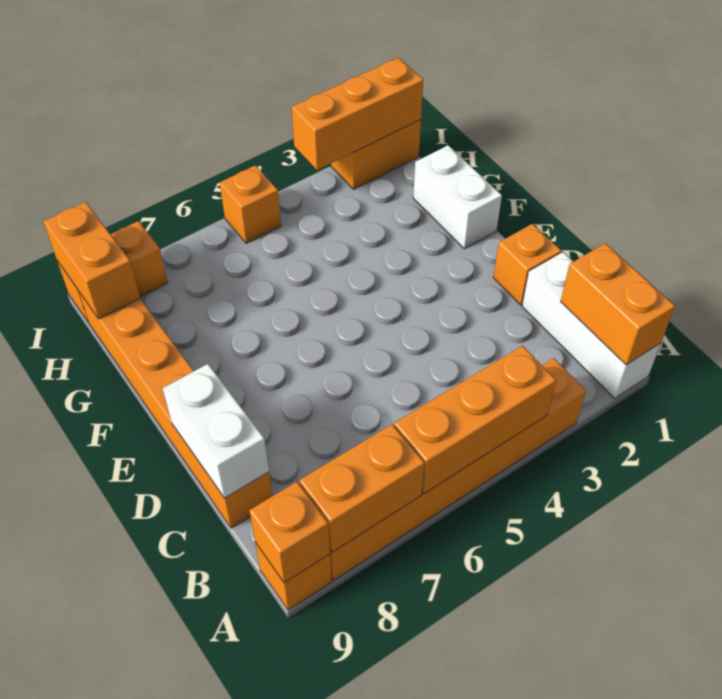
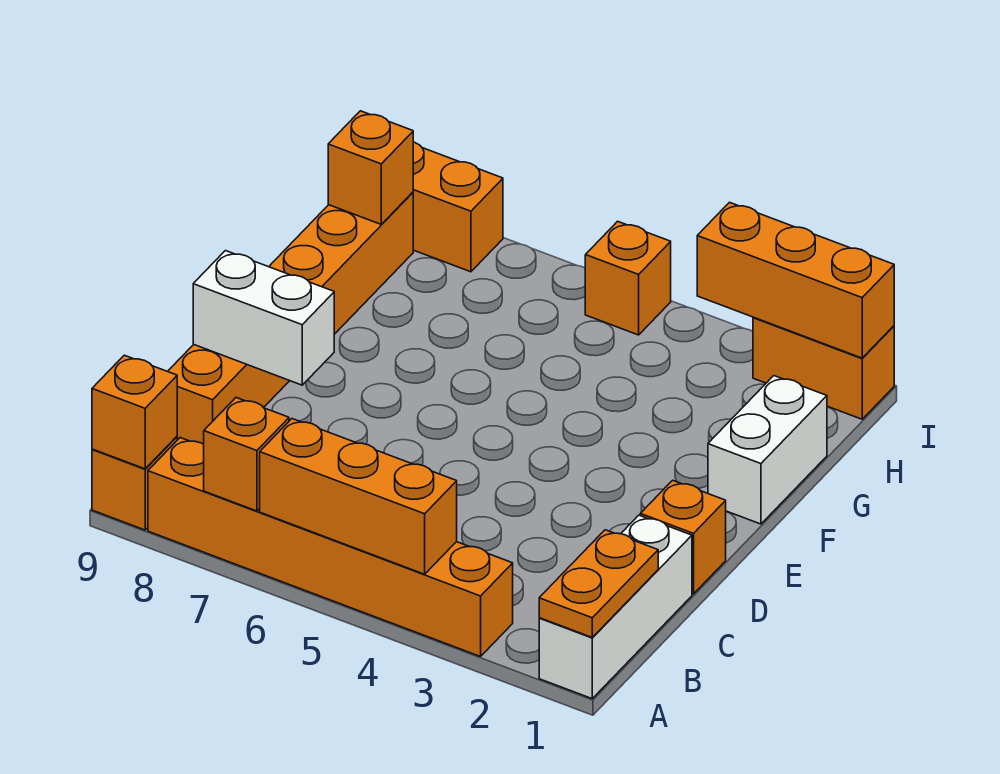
orange 1x2 brick [561,243,675,365] -> orange 1x2 plate [539,530,658,638]
orange 1x2 brick [299,424,424,552] -> orange 1x1 brick [204,398,289,511]
white 1x2 brick [163,364,269,498] -> white 1x2 brick turned to [193,251,334,385]
orange 1x2 brick [43,202,140,319] -> orange 1x1 brick [328,111,413,224]

